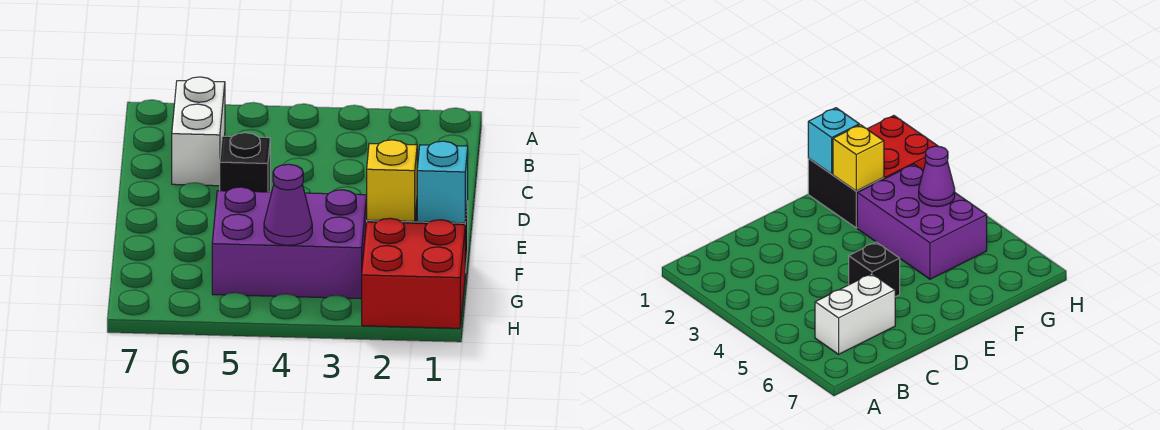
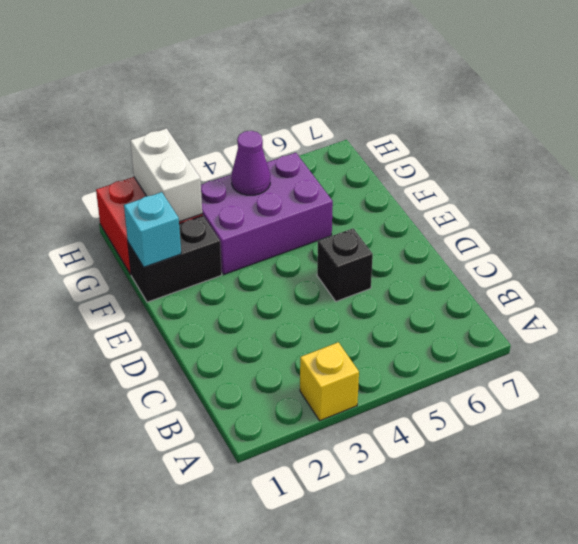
white 1x2 brick [172,77,225,186] -> white 1x2 brick moved to [130,128,202,222]
yellow 1x1 brick [367,140,417,221] -> yellow 1x1 brick moved to [300,342,359,421]

